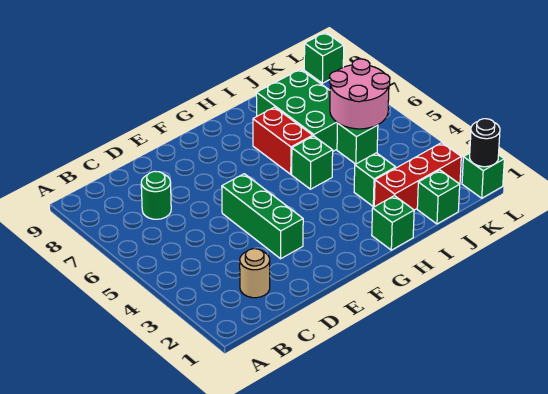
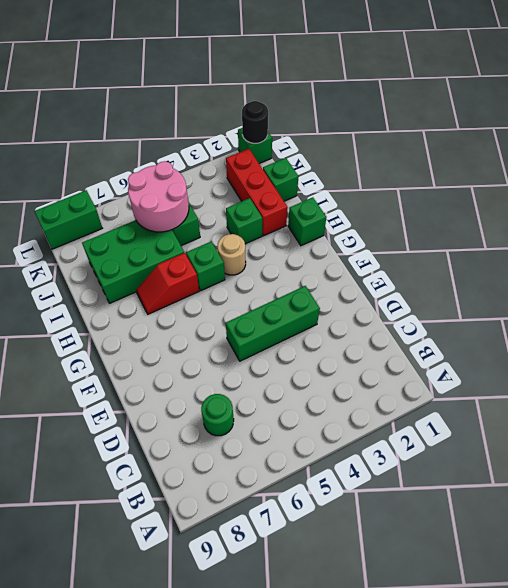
tan 1x1 round brick [240,249,270,298] -> tan 1x1 round brick moved to [218,234,246,275]
red 1x2 brick [253,107,313,174] -> red 1x2 slope [136,253,199,314]
green 1x1 brick [304,32,344,83] -> green 1x2 brick [35,190,102,249]

